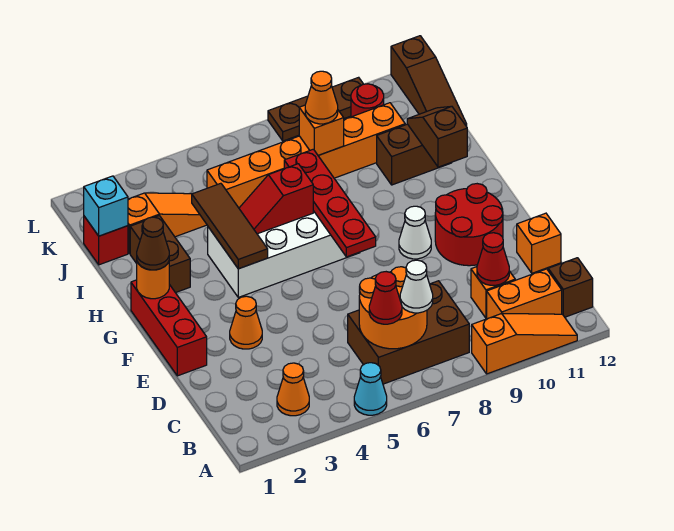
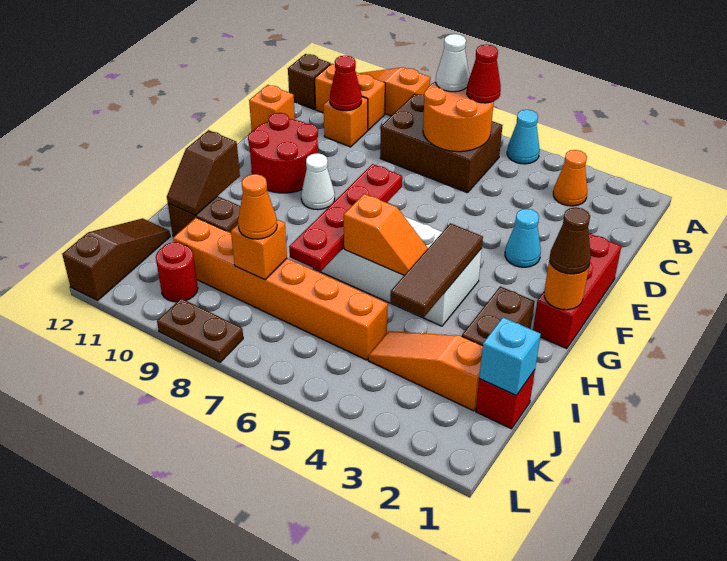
orange 1x1 cone [230,296,262,349] -> cyan 1x1 cone [505,209,541,267]
red 1x2 slope [239,164,313,234] -> orange 1x2 slope [344,194,428,275]
brown 1x3 plate [268,77,363,141] -> brown 1x2 plate [157,298,243,362]

